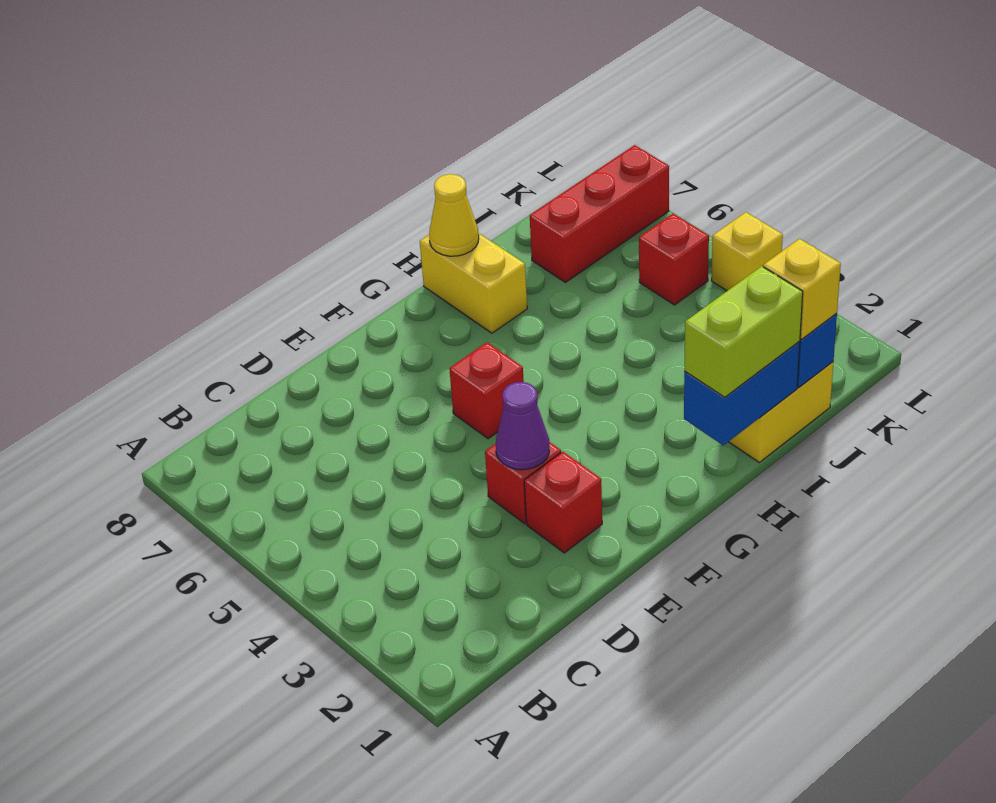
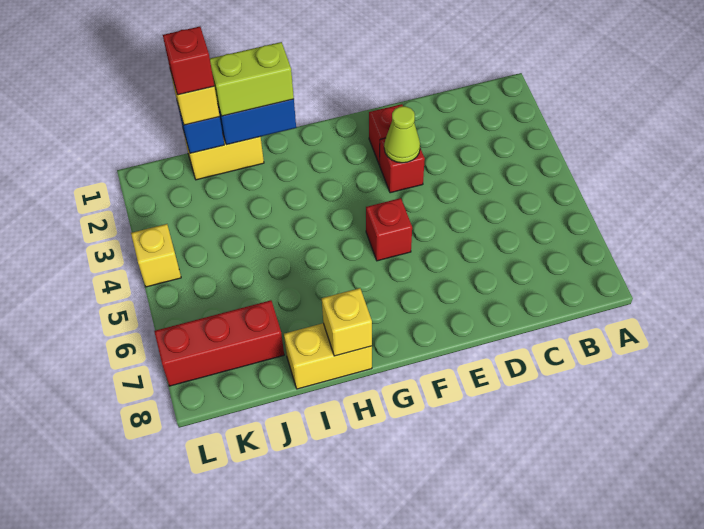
purple 1x1 cone [496,382,549,470] -> lime 1x1 cone [384,106,420,163]
yellow 1x2 brick [420,233,527,333] -> yellow 1x2 brick turned to [284,323,372,389]
yellow 1x1 cone [429,174,479,256] -> yellow 1x1 brick [322,288,372,356]
red 1x1 brick [639,214,709,305] -> red 1x1 brick moved to [163,27,214,95]

